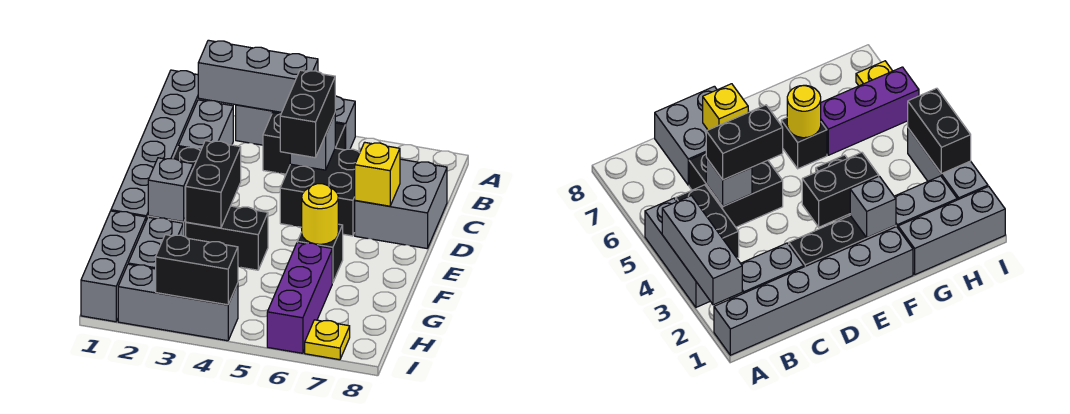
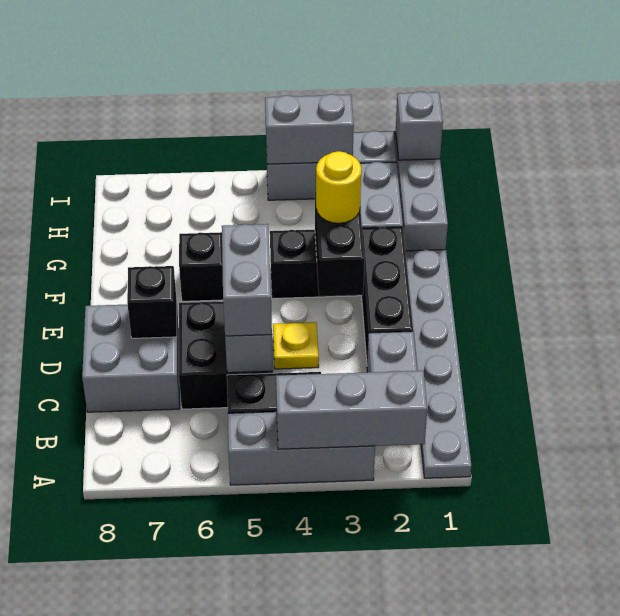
grey 1x6 brick [111,70,206,220] -> grey 1x6 plate [405,250,471,478]
black 1x2 brick [280,70,335,158] -> grey 1x2 brick [222,224,272,336]
yellow 1x1 brick [355,142,400,206] -> black 1x1 brick [127,266,177,338]
grey 1x1 brick [148,158,193,222] -> grey 1x1 brick moved to [396,91,443,160]
yellow 1x1 round brick [302,184,338,244] -> yellow 1x1 round brick moved to [316,151,361,223]
purple 1x3 brick [267,243,332,353] -> none
black 1x2 brick [156,235,238,305] -> grey 1x2 brick [265,94,354,164]
yellow 1x1 plate [305,320,350,360] -> yellow 1x1 plate moved to [273,322,319,369]

